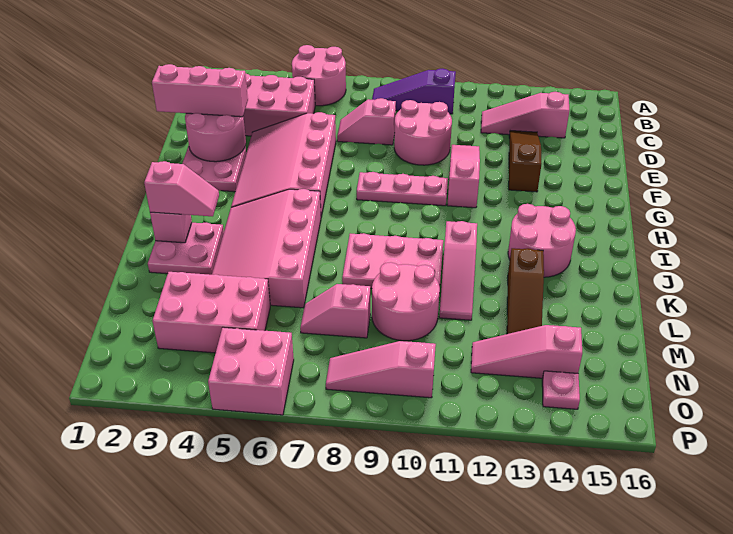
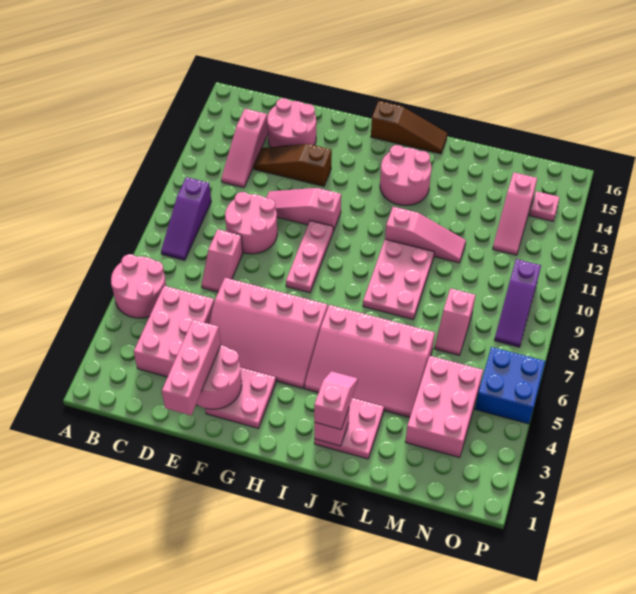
brown 1x3 slope [507,248,544,334] -> brown 1x3 slope moved to [371,101,447,154]
pink 2x2 round brick [372,262,440,341] -> pink 2x2 round brick moved to [267,98,316,147]
pink 2x2 brick [208,327,294,415] -> blue 2x2 brick [475,347,545,424]
pink 1x3 slope [326,341,436,398] -> purple 1x3 slope [494,259,541,347]

